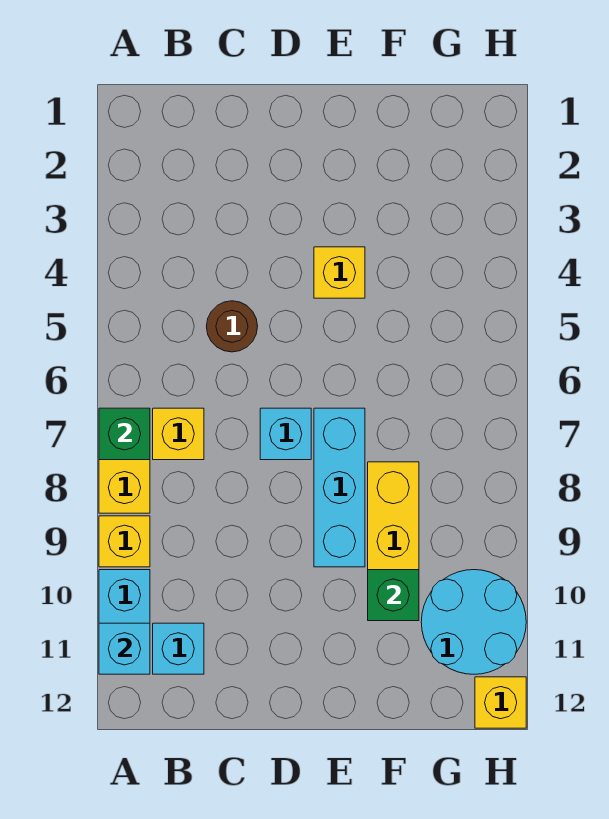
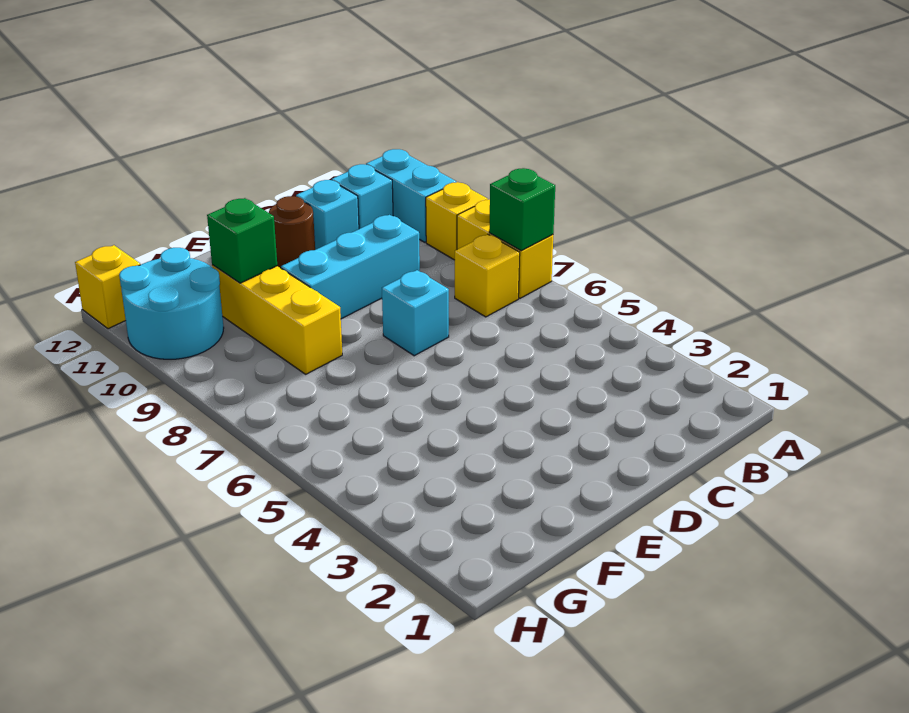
cyan 1x1 brick [99,623,150,674] -> cyan 1x1 brick moved to [296,180,359,250]
brown 1x1 round brick [206,301,258,352] -> brown 1x1 round brick moved to [269,196,315,268]
yellow 1x1 brick [314,247,365,298] -> none
cyan 1x3 brick [314,408,365,567] -> cyan 1x3 brick turned to [281,215,420,319]

